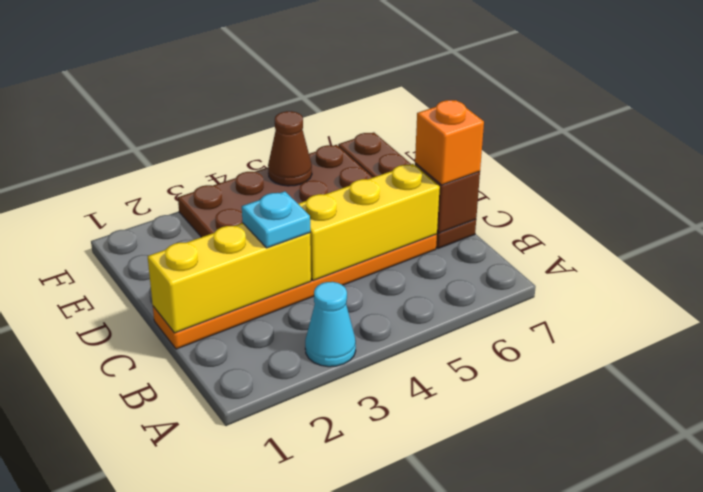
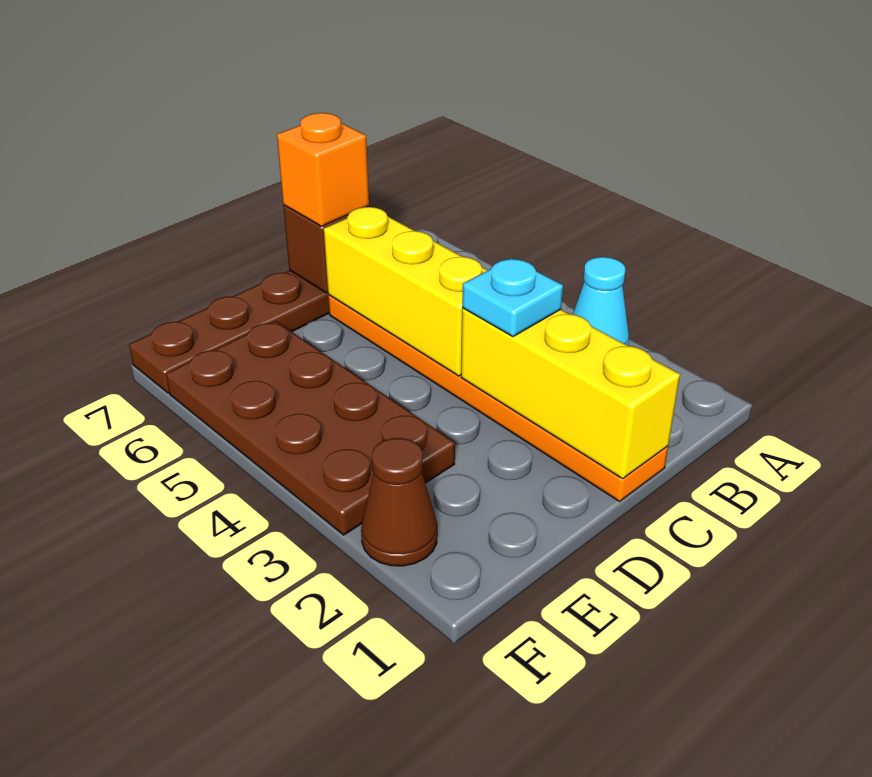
brown 1x1 cone [268,111,312,186] -> brown 1x1 cone moved to [361,438,437,566]

